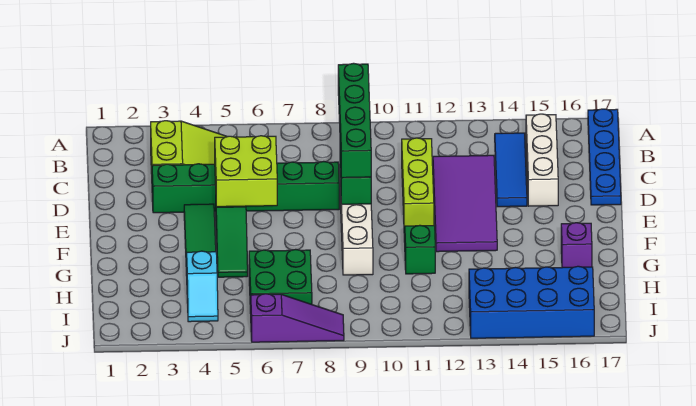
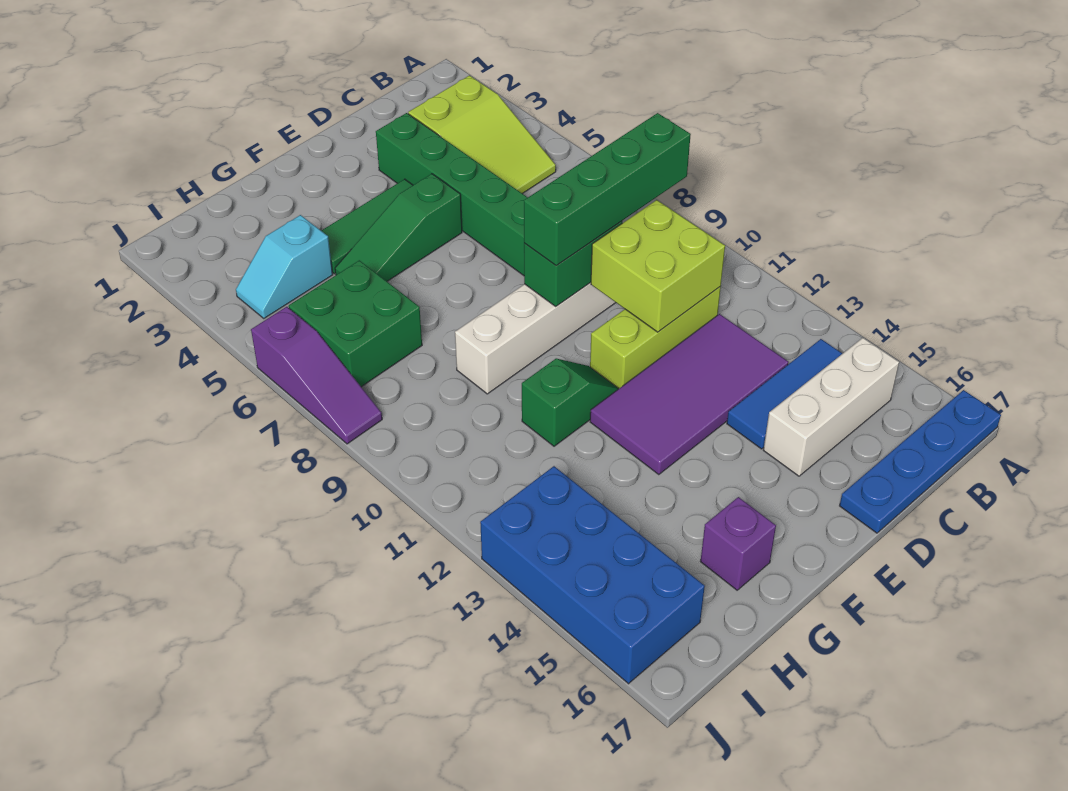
lime 2x2 brick [215,136,277,207] -> lime 2x2 brick moved to [591,200,725,332]

